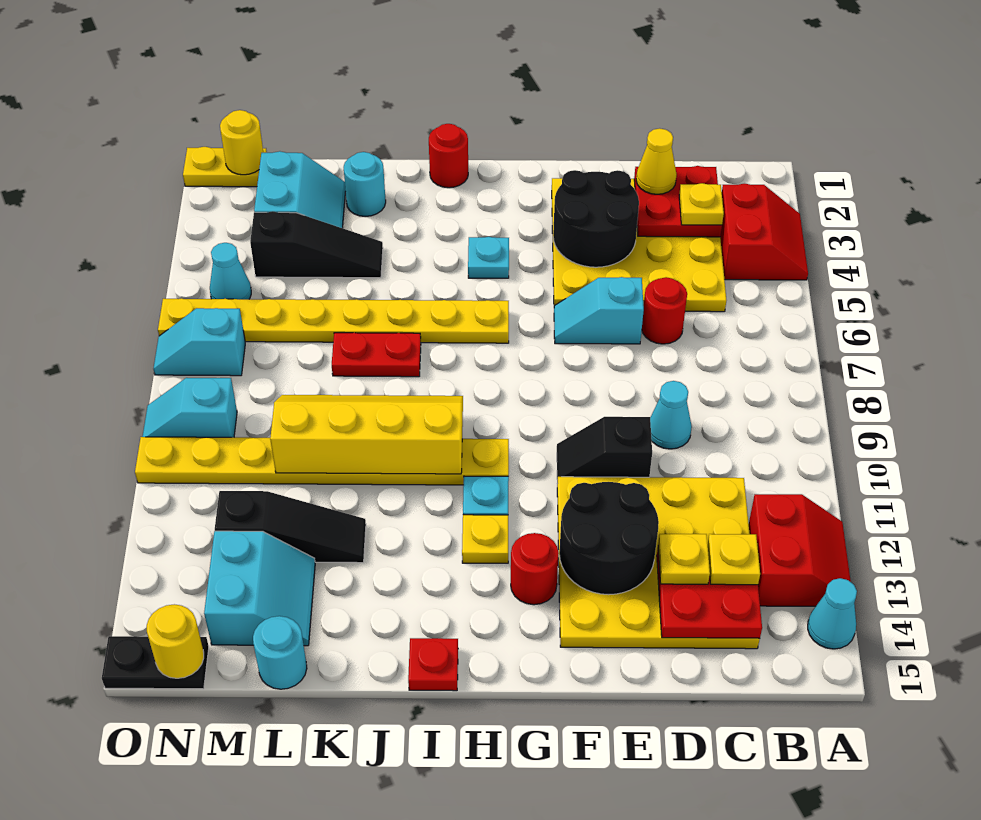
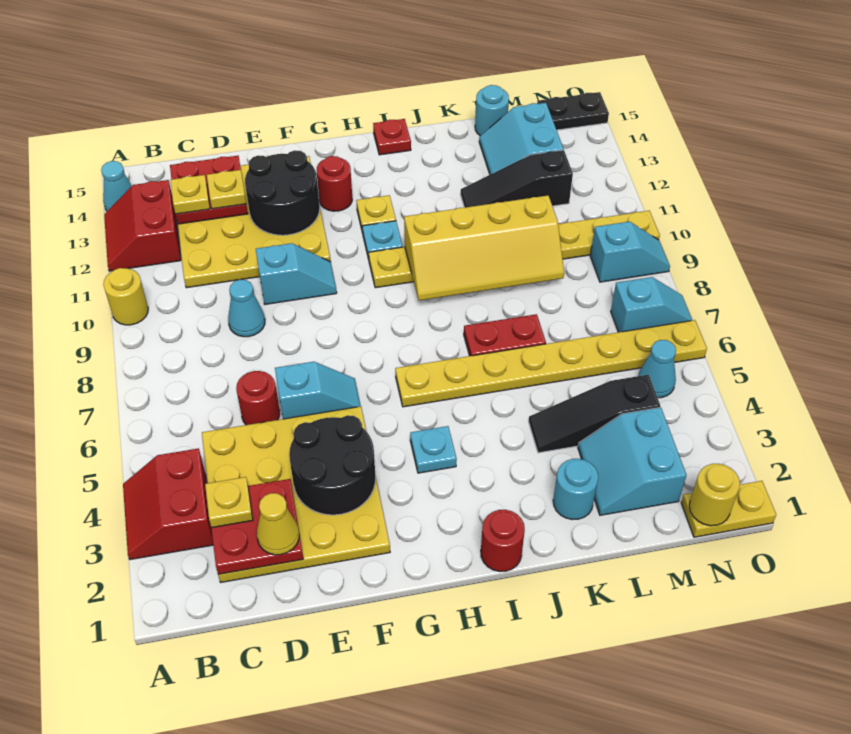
black 1x2 slope [557,417,652,483] -> cyan 1x2 slope [256,243,337,304]
yellow 1x1 round brick [147,604,204,678] -> yellow 1x1 round brick moved to [103,268,148,325]

